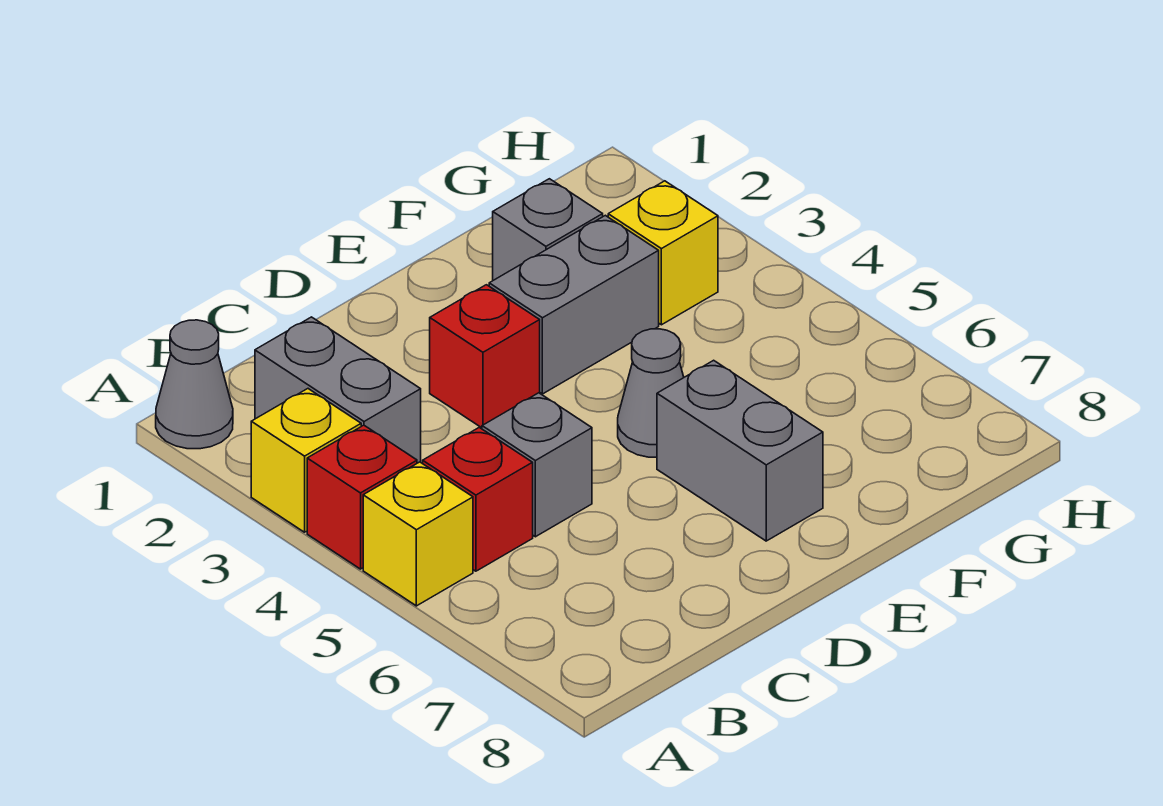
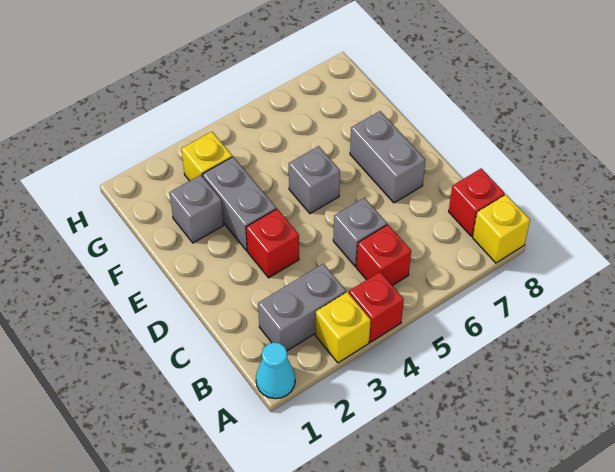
grey 1x1 cone [156,320,233,449] -> cyan 1x1 cone [256,342,295,399]
yellow 1x1 brick [363,462,473,606] -> yellow 1x1 brick moved to [473,195,530,263]
none -> red 1x1 brick [449,168,505,236]
grey 1x1 cone [618,329,684,457] -> grey 1x1 brick [289,146,340,214]
grey 1x2 brick [657,360,823,541] -> grey 1x2 brick turned to [350,111,425,203]

